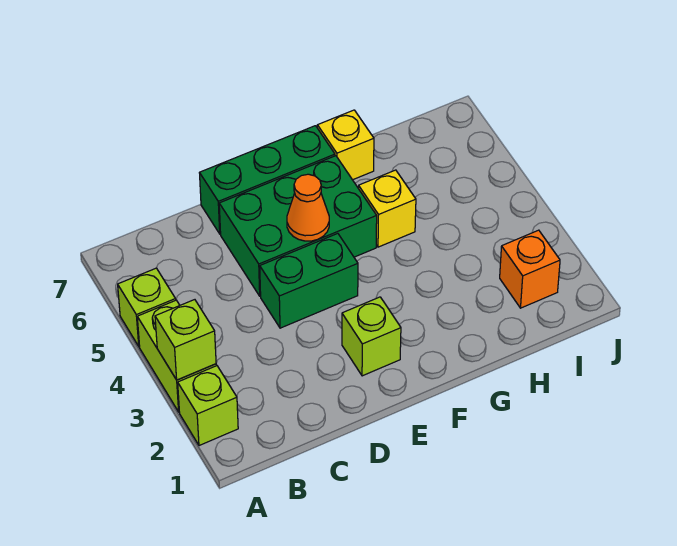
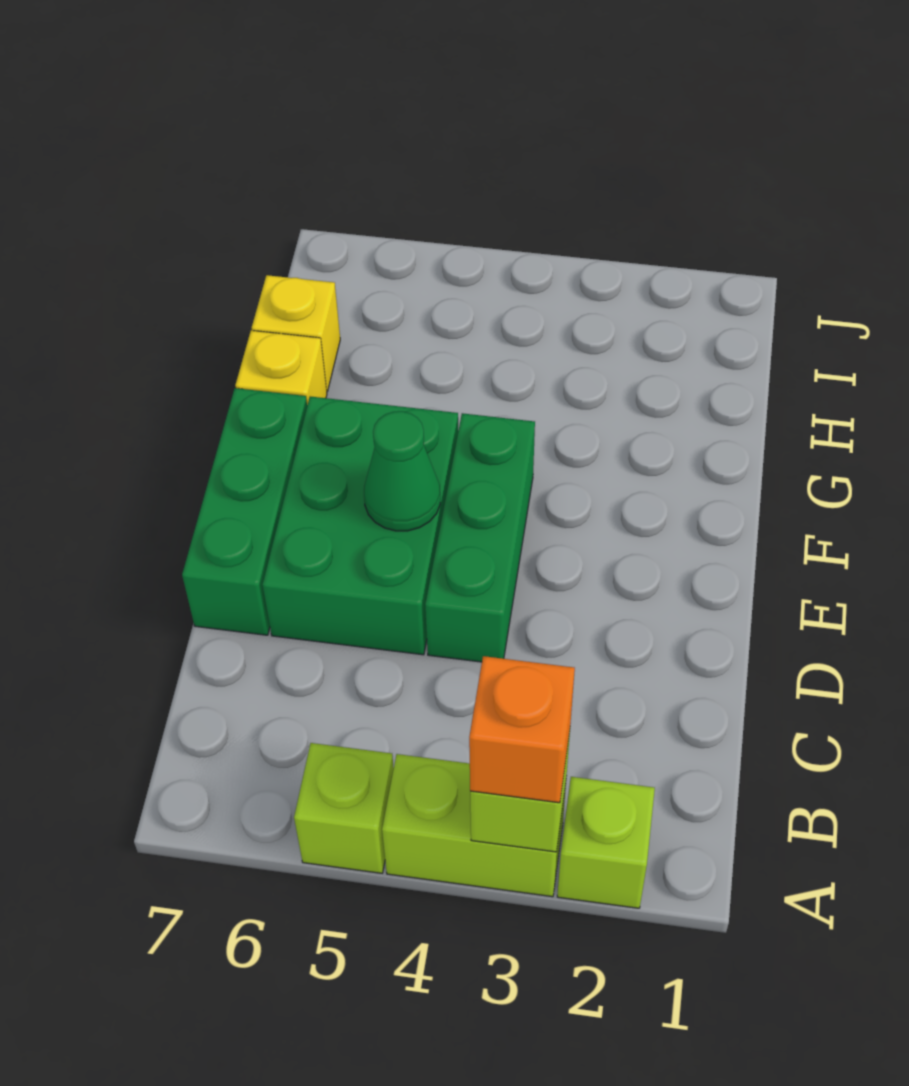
green 1x2 brick [260,233,358,328] -> green 1x3 brick [425,413,535,662]
lime 1x1 brick [342,297,401,376] -> none
orange 1x1 cone [287,174,329,241] -> green 1x1 cone [364,411,440,531]
yellow 1x1 brick [359,170,416,247] -> yellow 1x1 brick moved to [252,275,340,391]
orange 1x1 brick [500,230,560,308] -> orange 1x1 brick moved to [469,656,575,803]

